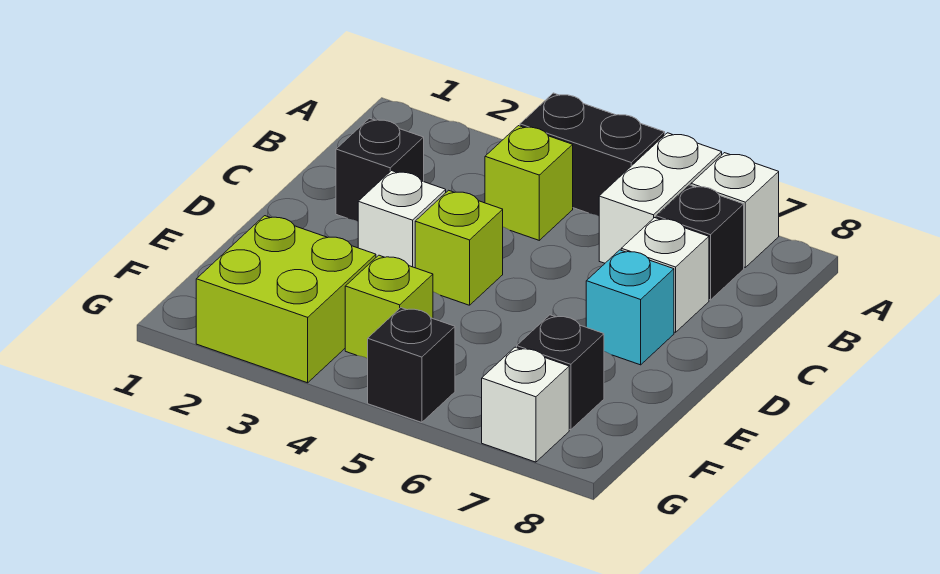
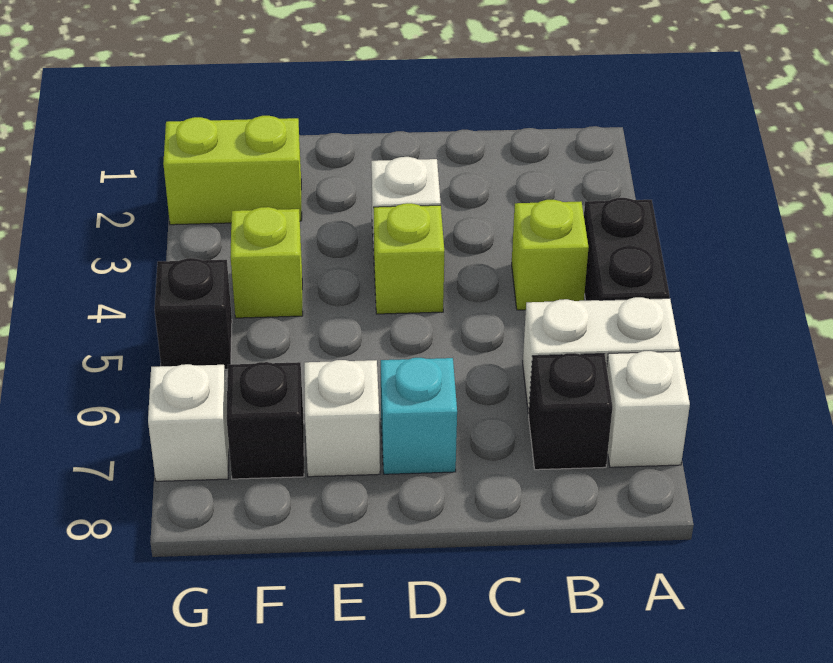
black 1x1 brick [336,118,424,221] -> none
white 1x1 brick [621,218,709,332] -> white 1x1 brick moved to [304,360,380,477]
lime 2x2 brick [196,216,376,383] -> lime 1x2 brick [163,116,302,225]

